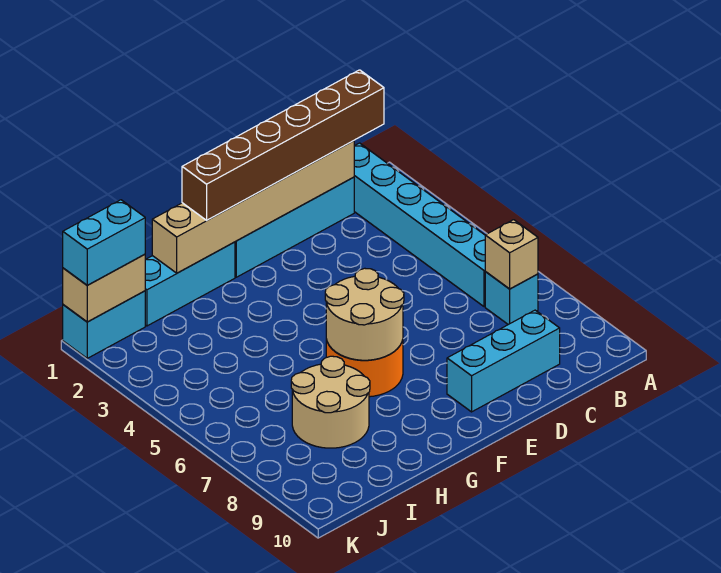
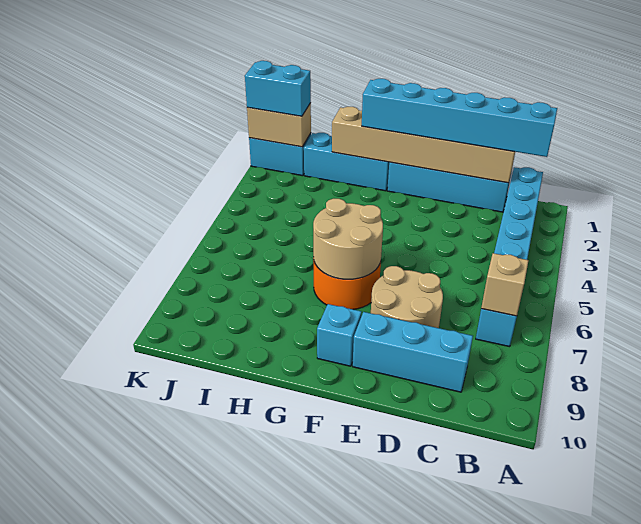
brown 1x6 brick [182,70,384,220] -> cyan 1x6 brick [362,79,557,157]
none -> cyan 1x1 brick [317,304,362,366]
tan 2x2 round brick [291,356,370,448] -> tan 2x2 round brick moved to [371,266,443,328]

